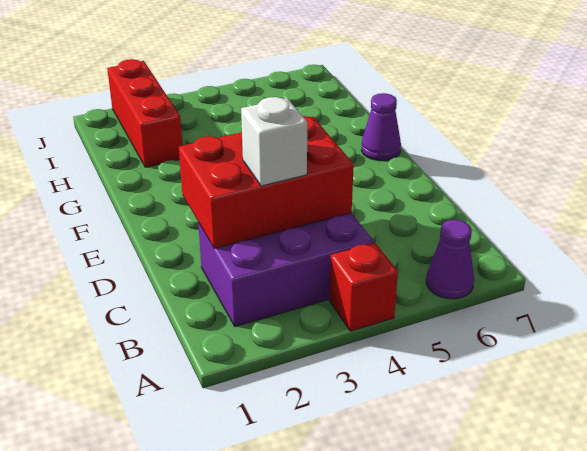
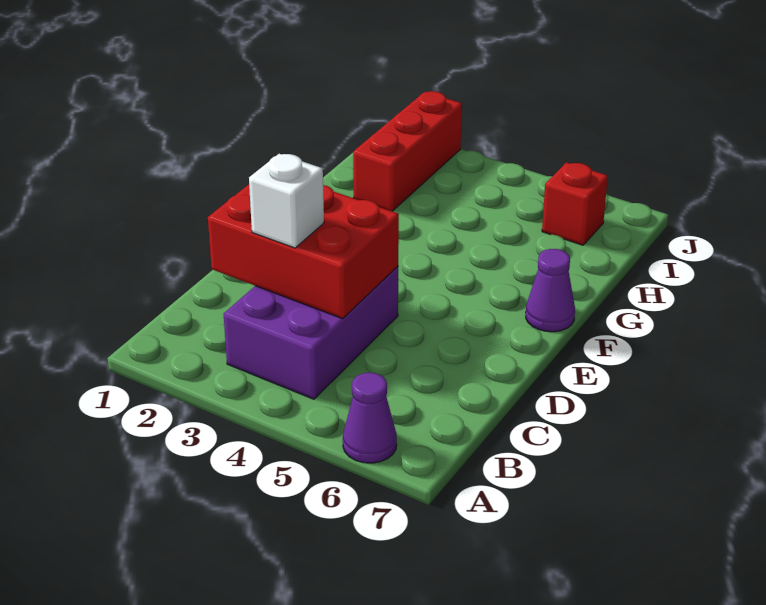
red 1x1 brick [329,243,398,331] -> red 1x1 brick moved to [542,162,608,245]
purple 2x3 brick [198,213,374,327] -> purple 2x3 brick turned to [224,267,398,399]

